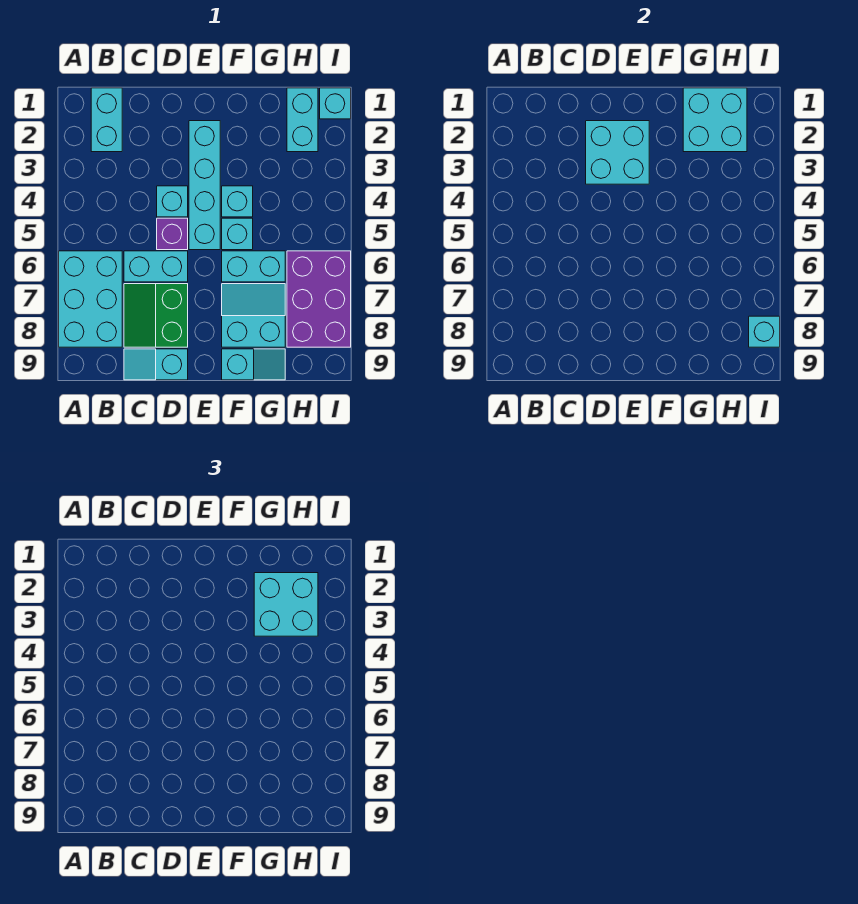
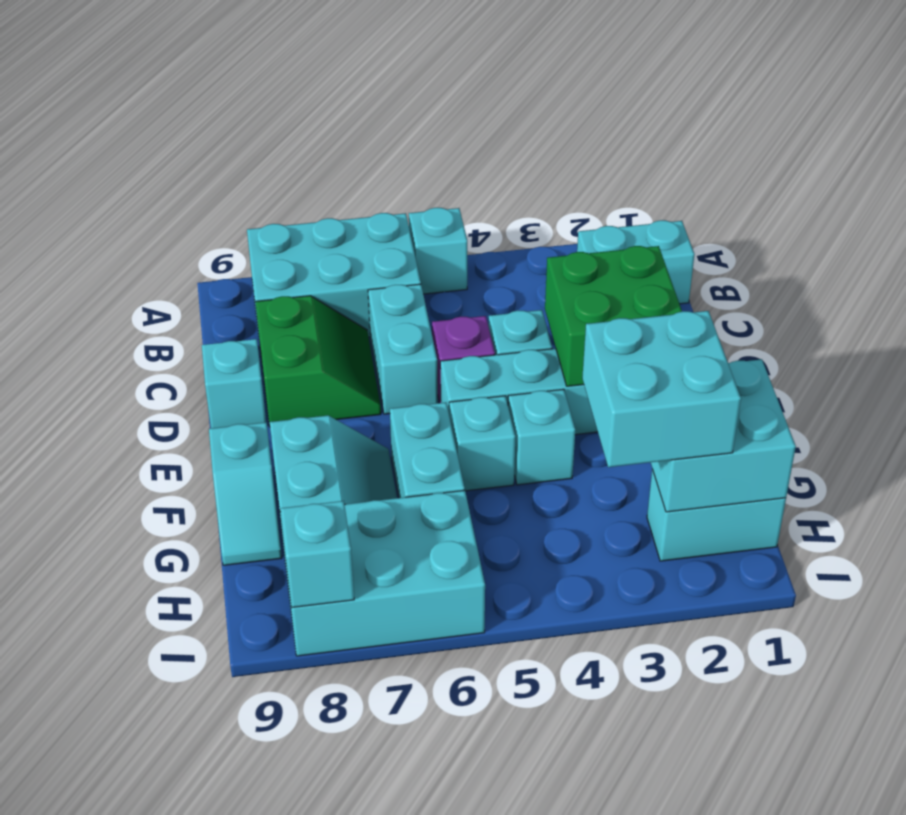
green 2x2 slope [124,284,188,347] -> green 2x2 slope turned to [255,296,381,427]
cyan 2x2 brick [586,121,649,184] -> green 2x2 brick [545,246,682,386]
purple 2x3 brick [287,251,351,347] -> cyan 2x3 brick [280,490,485,656]
cyan 1x1 brick [320,88,351,119] -> cyan 1x1 brick moved to [409,208,467,294]

